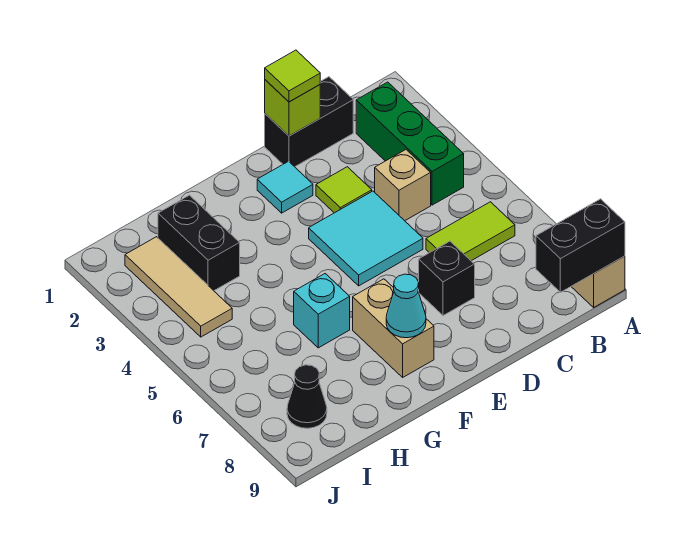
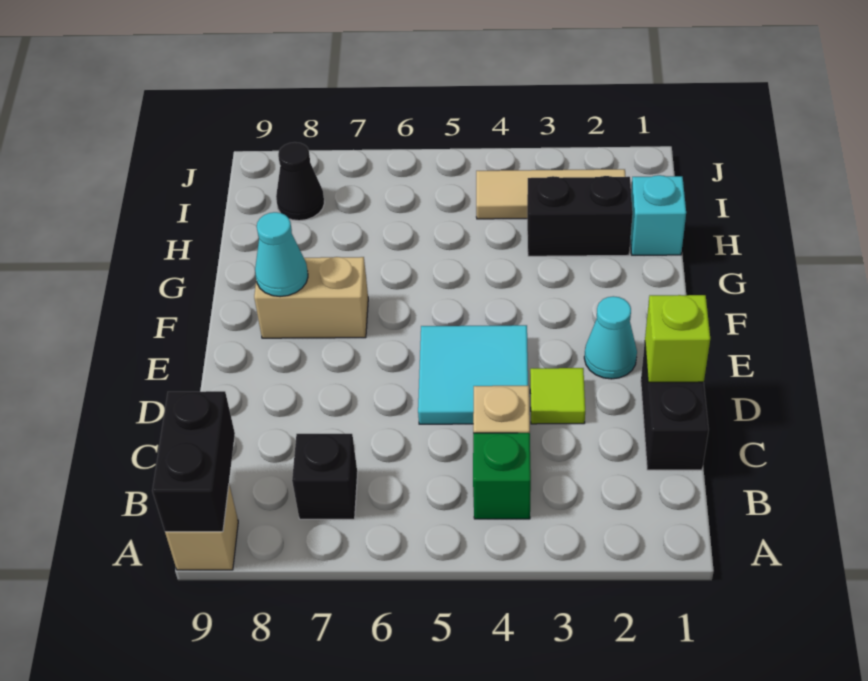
green 1x3 brick [356,82,464,205] -> green 1x1 brick [473,433,531,519]
lime 1x2 tile [426,202,515,261] -> none
lime 1x1 tile [265,50,320,102] -> none
black 1x1 brick [419,241,475,316] -> black 1x1 brick moved to [292,434,358,519]
cyan 1x1 tile [257,161,313,213] -> cyan 1x1 cone [584,296,637,379]
cyan 1x1 brick [294,274,350,348] -> cyan 1x1 brick moved to [630,175,686,255]

